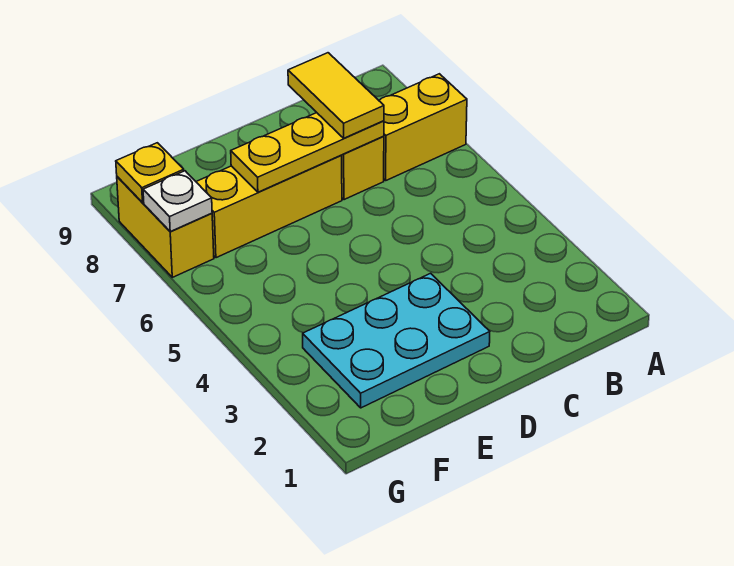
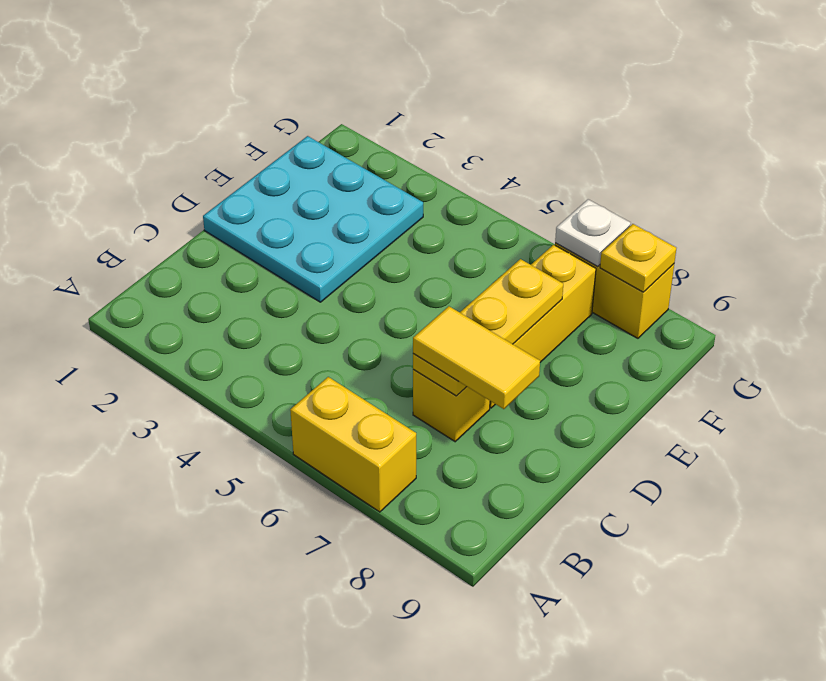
yellow 1x2 brick [379,74,467,180] -> yellow 1x2 brick turned to [290,377,416,512]
cyan 2x3 plate [303,273,490,408] -> cyan 3x3 plate [203,136,423,302]

